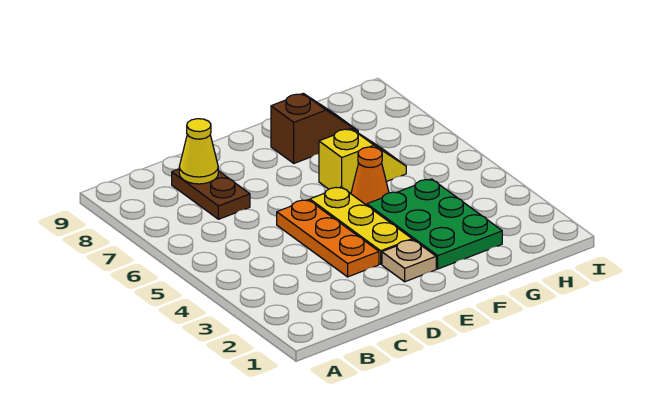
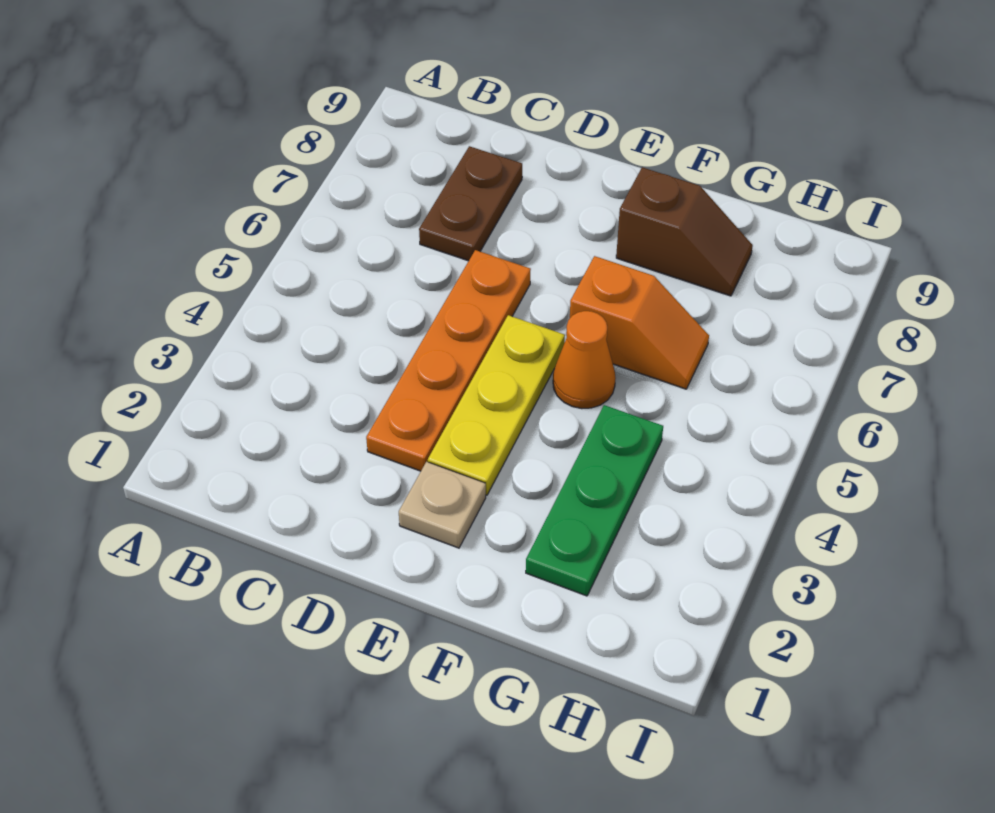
yellow 1x1 cone [179,119,218,184] -> none
orange 1x3 plate [277,200,379,277] -> orange 1x4 plate [366,250,531,471]
green 2x3 plate [367,179,502,269] -> green 1x3 plate [526,405,663,596]
yellow 1x2 slope [319,129,406,194] -> orange 1x2 slope [570,256,709,389]

